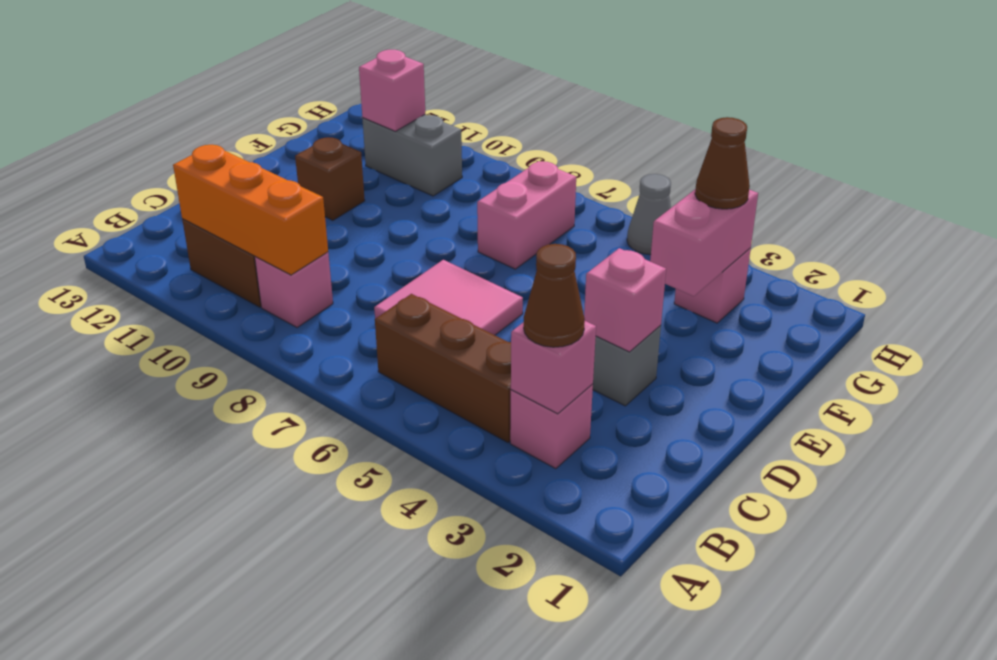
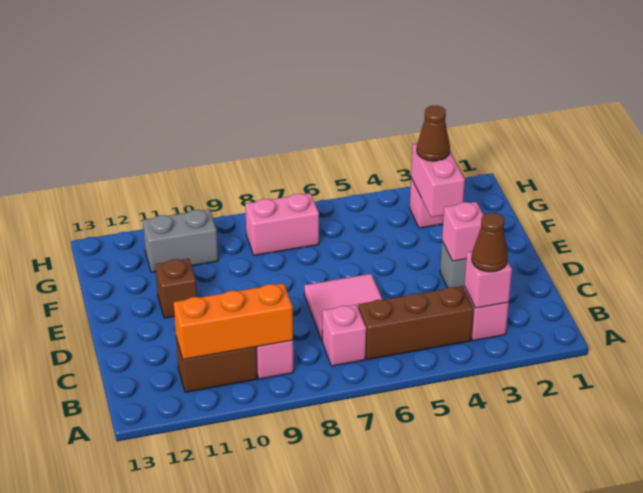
pink 1x2 brick [477,161,576,269] -> pink 1x2 brick turned to [245,193,319,255]
pink 1x1 brick [359,50,425,131] -> pink 1x1 brick moved to [322,304,366,366]
grey 1x1 cone [627,174,671,255] -> none

